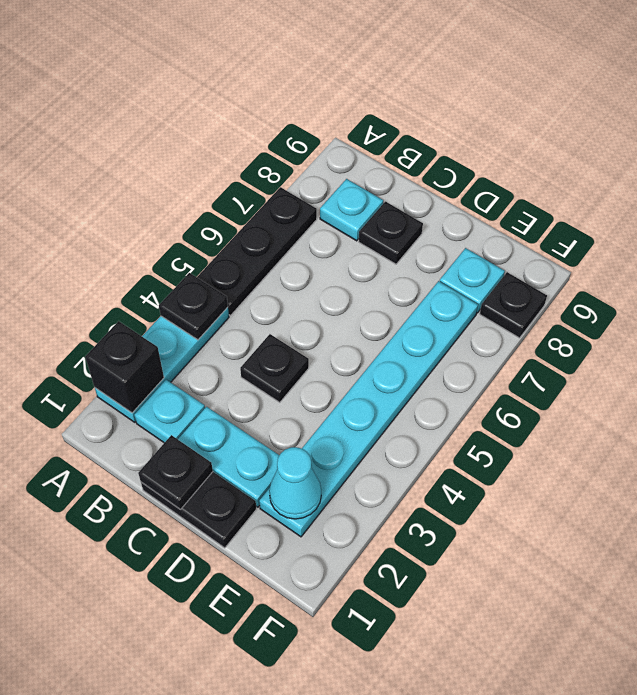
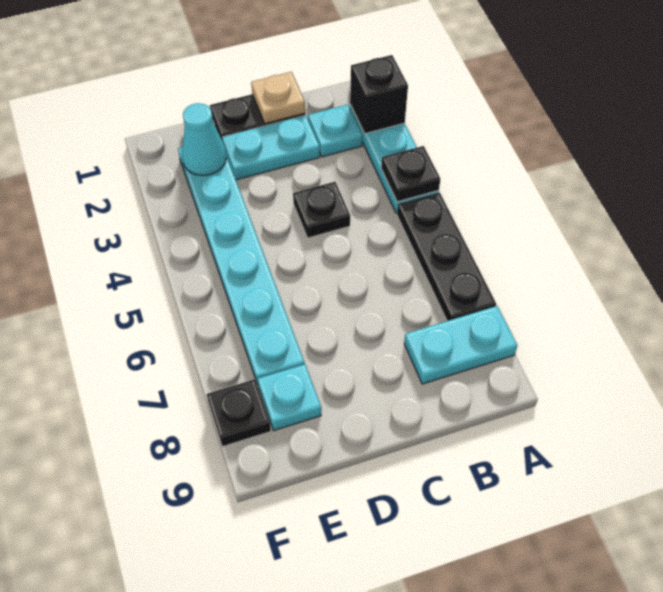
cyan 1x1 plate [320,179,383,241] -> cyan 1x2 plate [404,306,518,384]
black 1x1 plate [138,435,213,509] -> tan 1x1 plate [251,72,305,124]
black 1x1 plate [359,202,423,264] -> none

